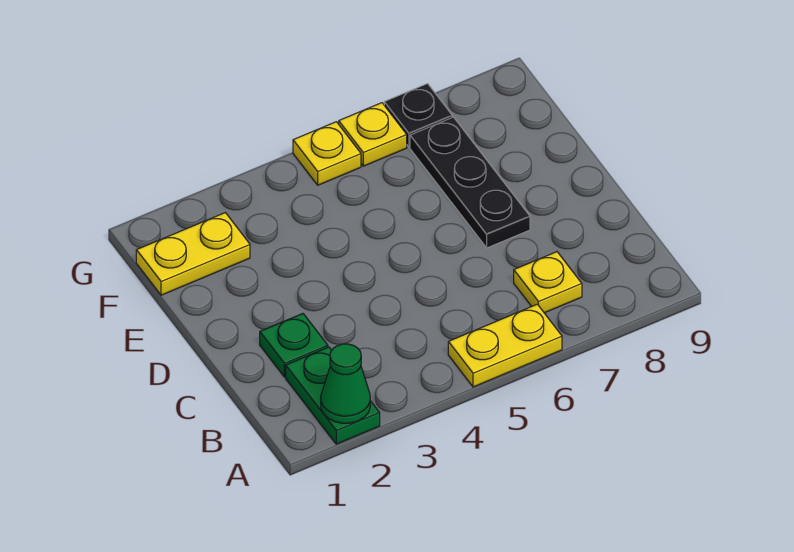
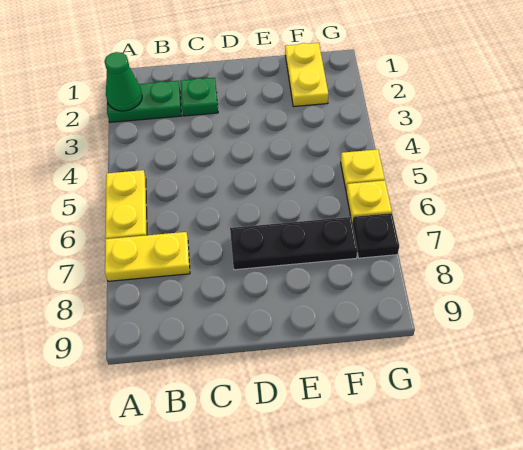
yellow 1x1 plate [514,252,582,313] -> yellow 1x2 plate [105,232,190,281]

